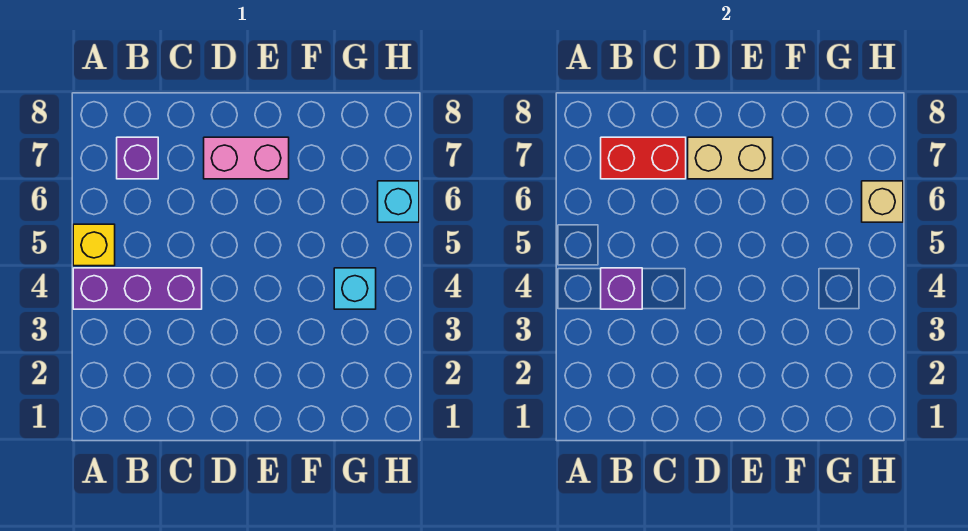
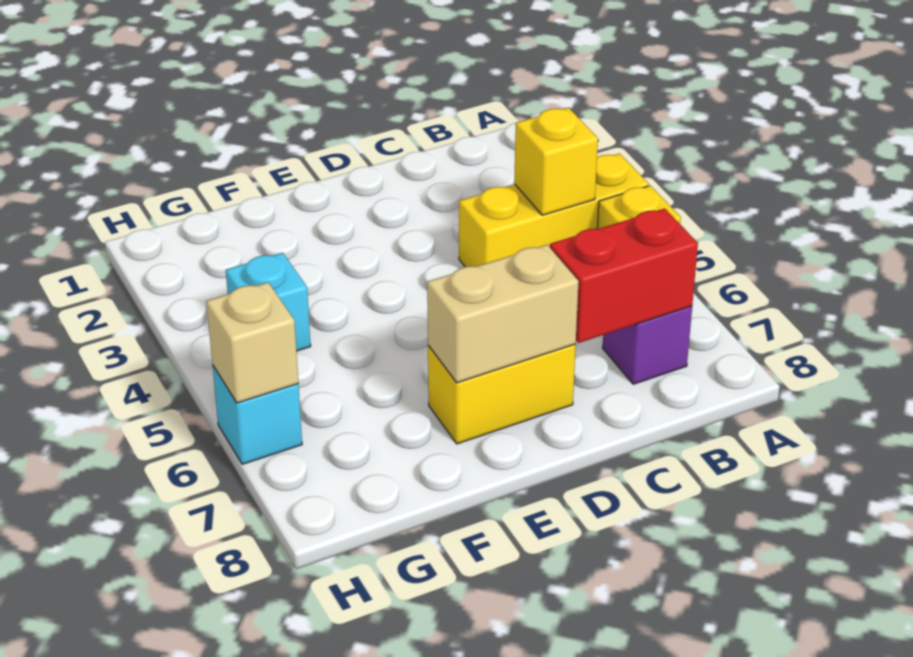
purple 1x3 brick [73,268,202,309] -> yellow 1x3 brick [459,153,649,267]
purple 1x1 brick [601,268,642,309] -> yellow 1x1 brick [514,108,598,215]
pink 1x2 brick [204,137,289,179] -> yellow 1x2 brick [428,344,576,444]

